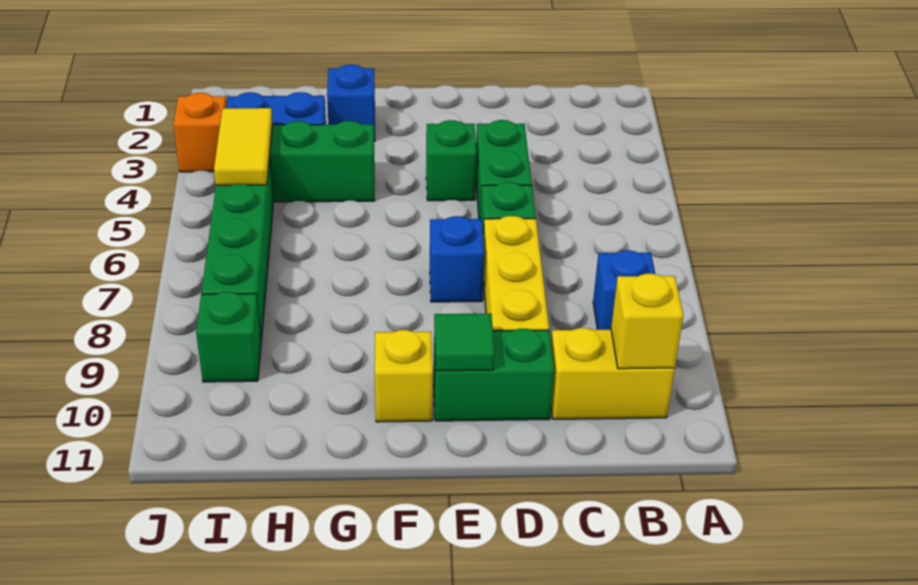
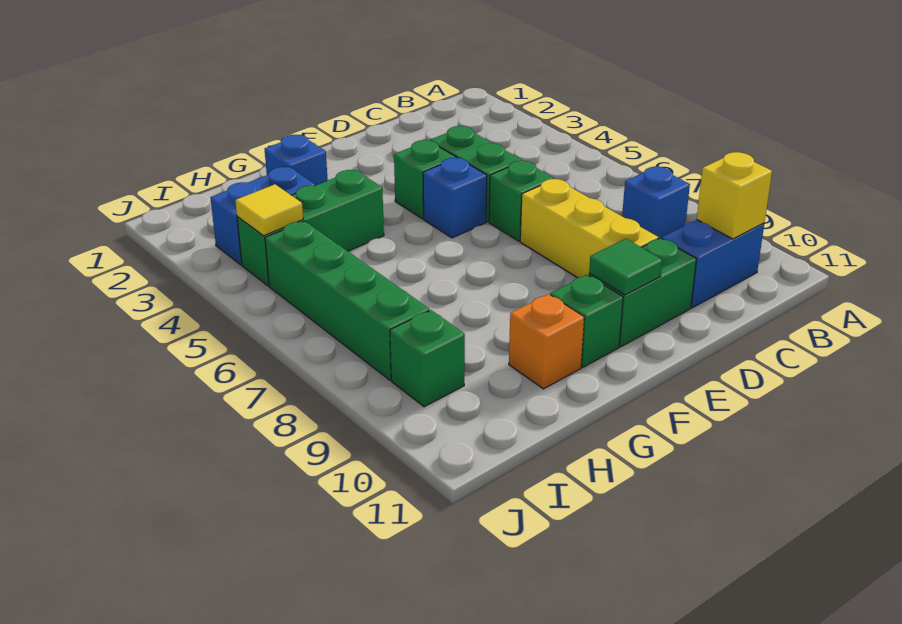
yellow 1x2 brick [551,328,675,419] -> blue 1x2 brick [662,220,764,308]
blue 1x1 brick [430,216,484,302] -> blue 1x1 brick moved to [423,158,487,238]
yellow 1x1 brick [375,330,433,422] -> green 1x1 brick [550,275,623,367]
yellow 1x2 tile [214,108,272,185] -> yellow 1x1 tile [235,184,303,236]
orange 1x1 brick [173,93,227,172] -> orange 1x1 brick moved to [509,294,584,389]

